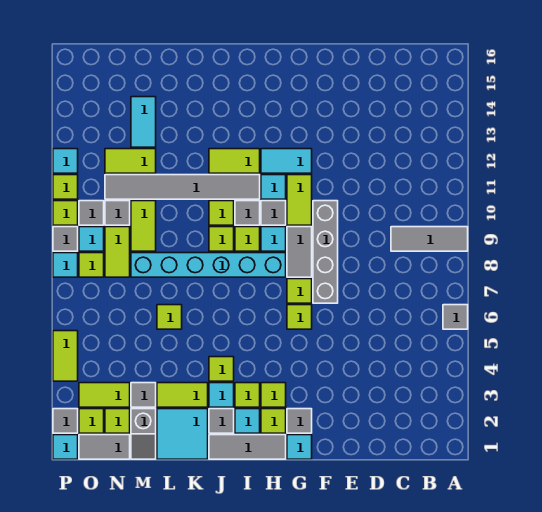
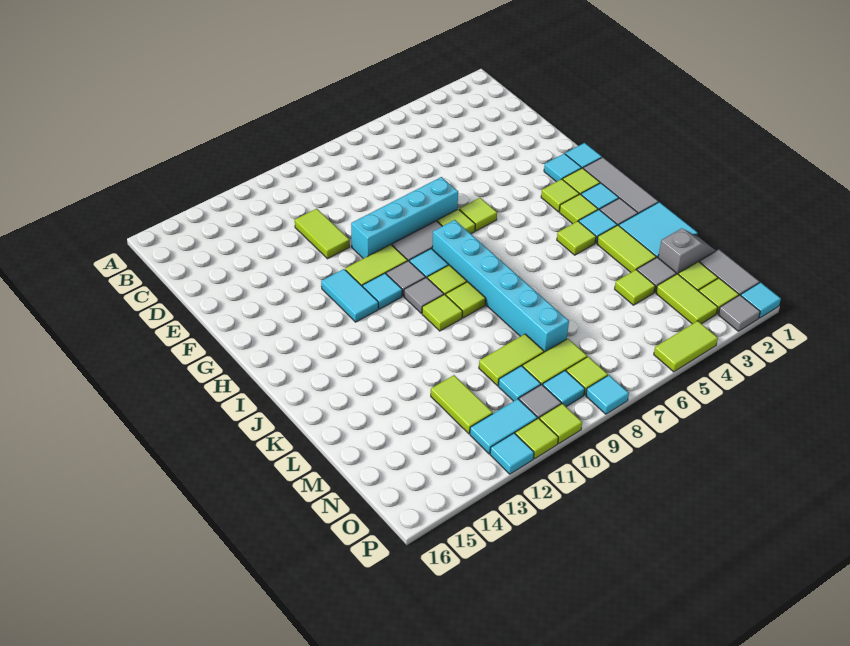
grey 1x1 tile [443,305,468,329] -> none
grey 1x3 tile [391,227,468,251] -> none
grey 1x4 brick [313,201,338,303] -> cyan 1x4 brick [351,177,458,259]
grey 1x1 tile [287,409,312,433] -> cyan 1x1 tile [544,153,581,182]
grey 1x6 tile [105,175,260,199] -> none
lime 1x2 tile [209,149,260,173] -> lime 1x2 tile moved to [295,209,350,259]
lime 1x1 tile [157,305,182,329] -> lime 1x1 tile moved to [615,270,655,305]
cyan 1x2 tile [131,97,156,147] -> cyan 1x2 tile moved to [470,399,537,454]
grey 1x1 tile [105,201,130,225] -> cyan 1x1 tile [498,366,541,401]
grey 1x1 tile [53,227,78,251] -> none

